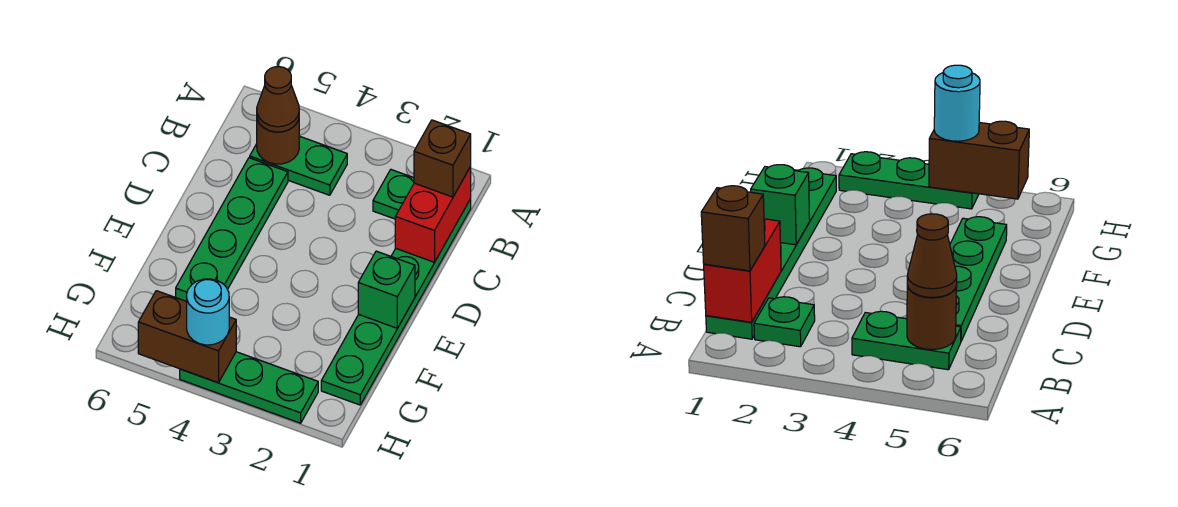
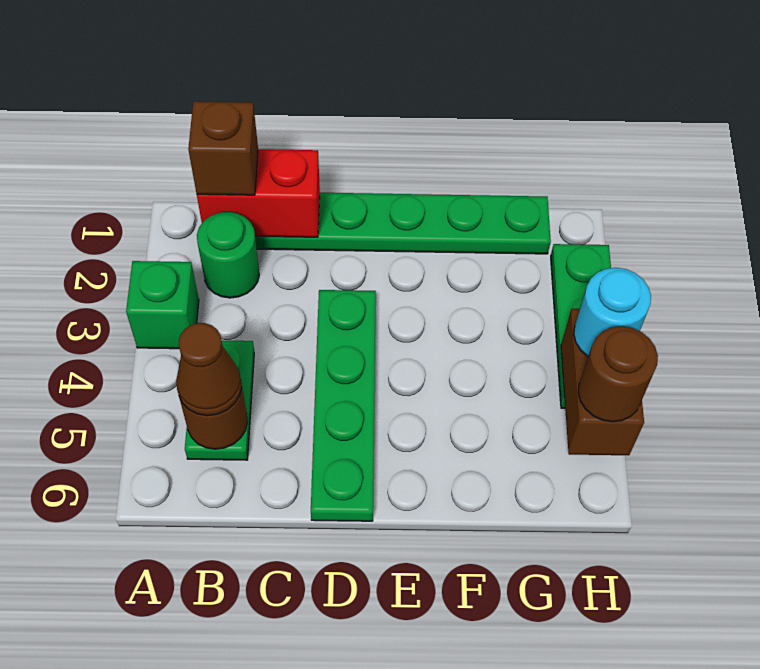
green 1x1 plate [373,170,414,219] -> green 1x1 round brick [197,212,259,298]
green 1x4 plate [176,158,288,302] -> green 1x4 plate turned to [311,290,376,521]
green 1x1 brick [358,251,415,328] -> green 1x1 brick moved to [126,261,199,349]
none -> brown 1x1 round brick [578,326,658,422]

